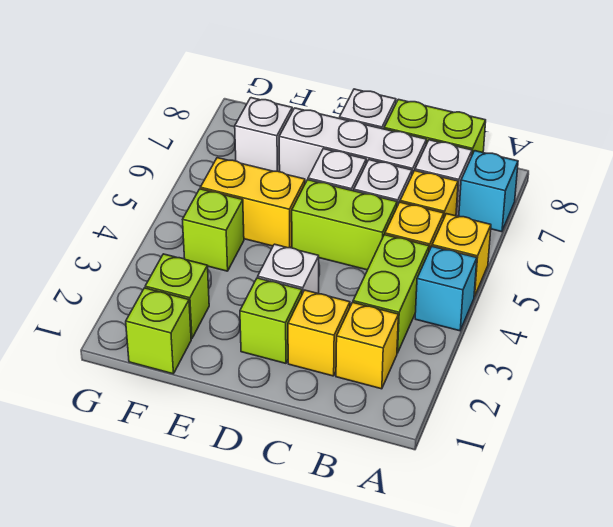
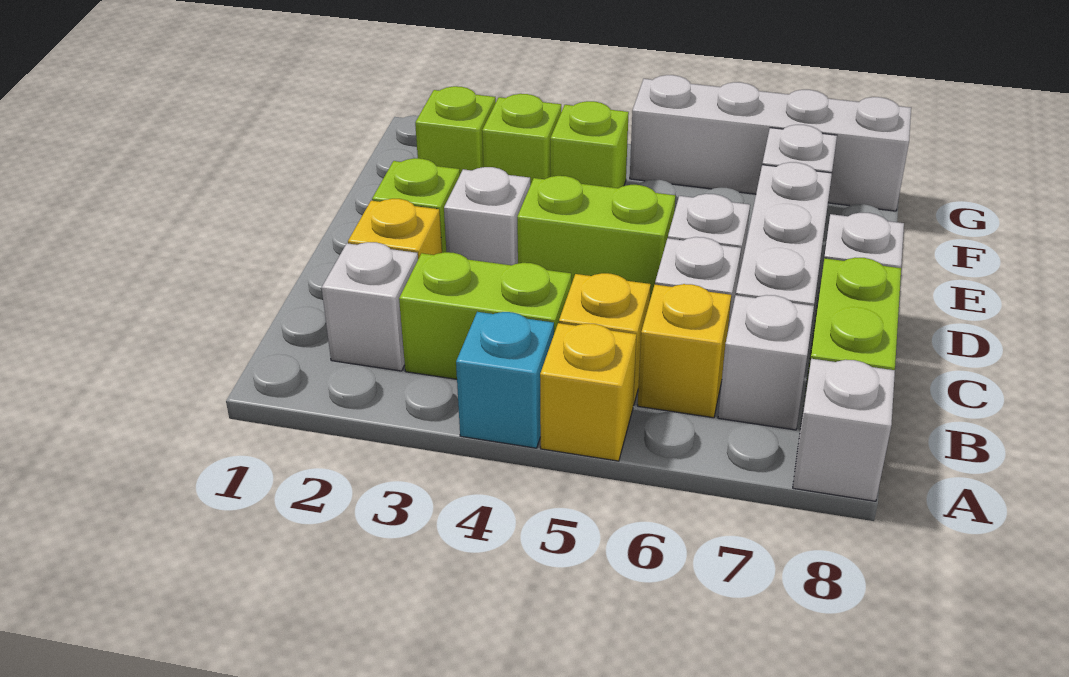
cyan 1x1 brick [459,151,518,232] -> none
none -> white 1x1 brick [793,359,895,501]
yellow 1x1 brick [336,302,399,389] -> white 1x1 brick [322,242,418,371]
lime 1x2 brick [292,180,397,270] -> lime 1x2 brick turned to [517,176,675,299]
yellow 1x2 brick [200,158,305,248] -> none
lime 1x1 brick [126,288,191,374] -> lime 1x1 brick moved to [482,94,561,185]
none -> white 1x4 brick [630,75,911,211]

